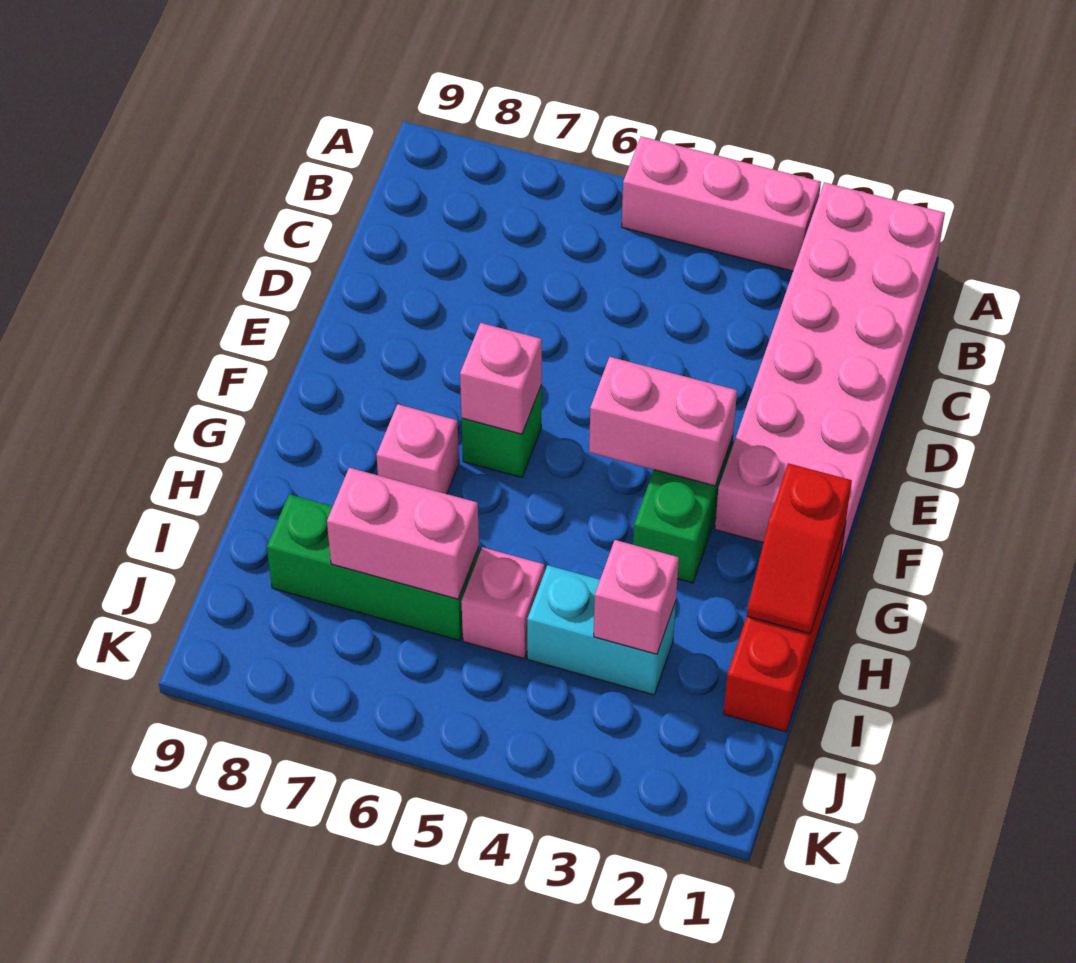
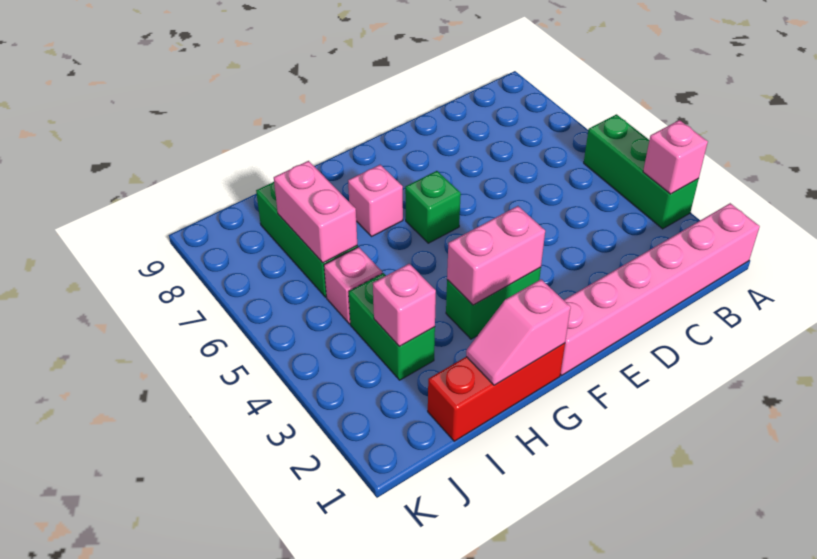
pink 2x6 brick [715,182,945,562] -> pink 1x6 brick [560,203,760,375]
pink 1x3 brick [622,136,821,271] -> green 1x3 brick [584,114,699,229]
pink 1x2 brick [589,357,737,486] -> pink 1x2 brick turned to [447,206,545,305]
pink 1x1 brick [460,323,542,434] -> pink 1x1 brick moved to [643,120,708,194]
red 1x2 slope [747,463,852,633] -> pink 1x2 slope [466,279,571,385]
cyan 1x2 brick [527,565,676,695] -> green 1x2 brick [349,273,435,380]

